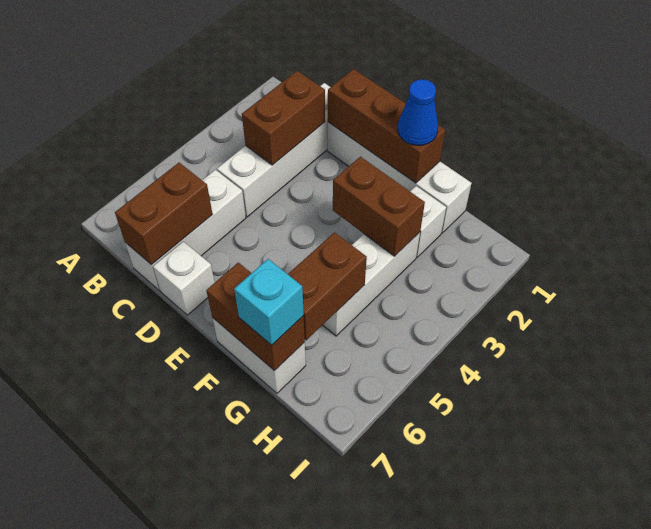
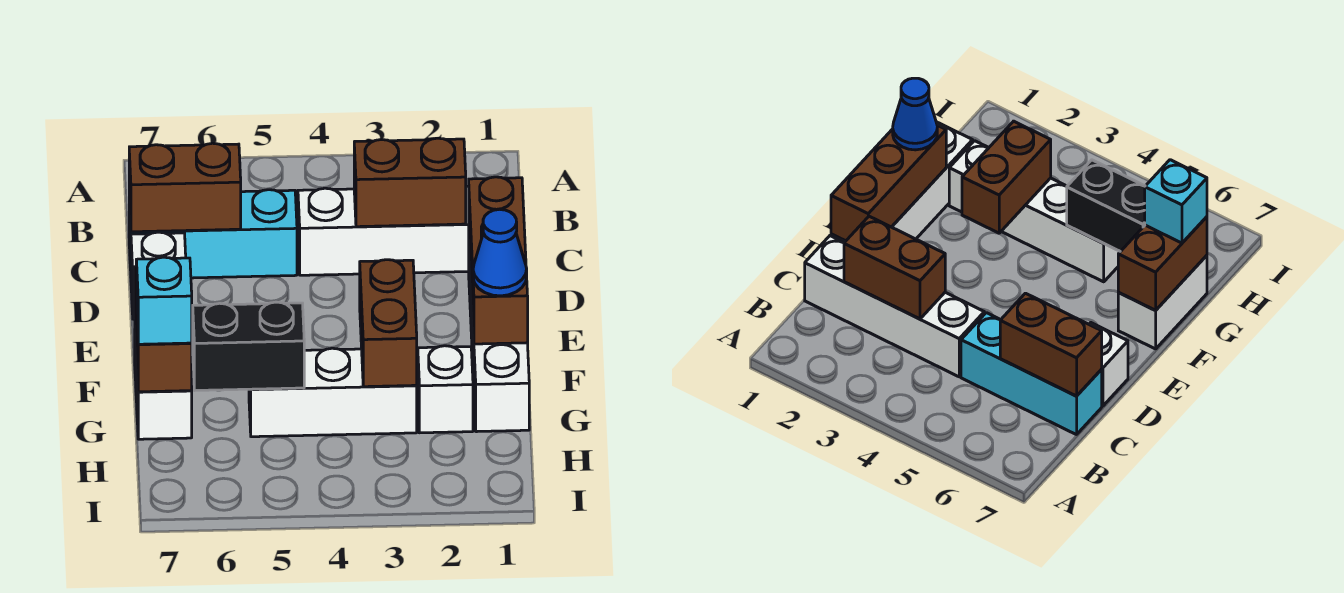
white 1x3 brick [125,170,246,291] -> cyan 1x3 brick [129,190,297,278]
brown 1x2 brick [288,232,367,340] -> black 1x2 brick [193,302,304,390]

